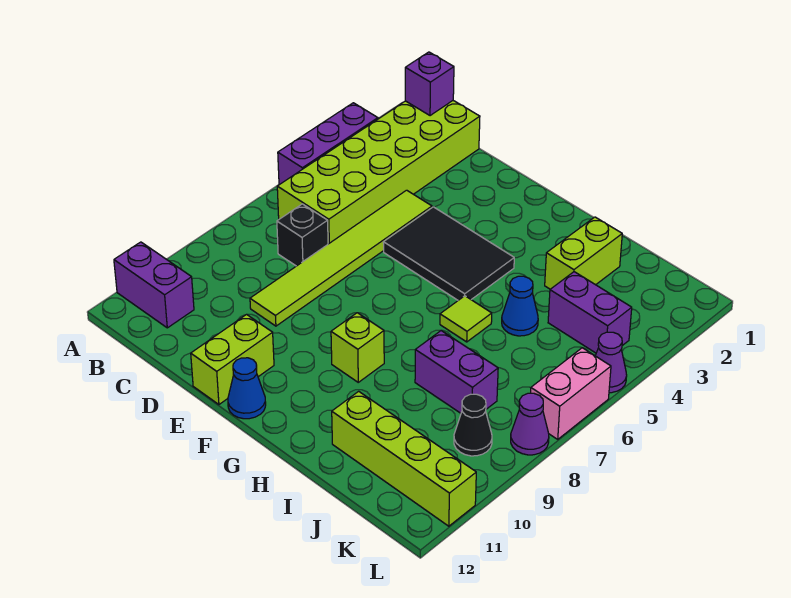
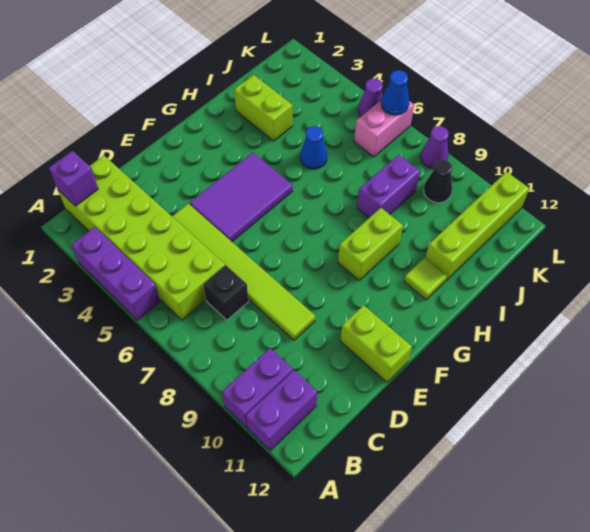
black 2x3 tile [383,207,514,300] -> purple 2x3 tile [190,153,293,242]
blue 1x1 cone [228,358,266,419] -> blue 1x1 cone moved to [381,70,409,115]
lime 1x1 brick [331,313,384,382] -> lime 1x2 brick [338,208,403,280]
lime 1x1 tile [440,296,492,342] -> lime 1x1 tile moved to [404,258,447,300]
purple 1x2 brick [548,272,632,353] -> purple 1x2 brick moved to [222,348,293,428]
pink 1x2 brick [531,348,611,439] -> pink 1x2 brick turned to [354,100,414,157]

